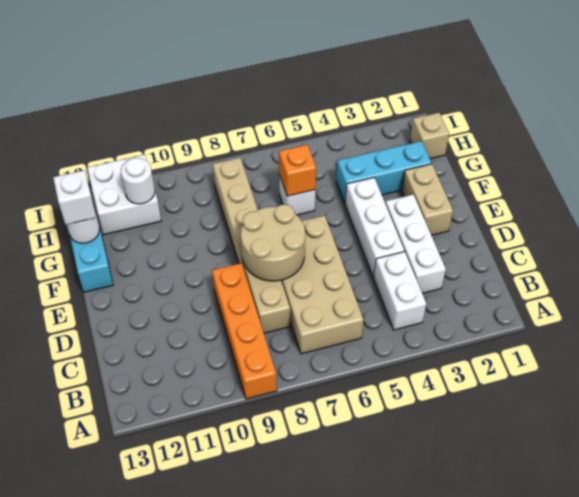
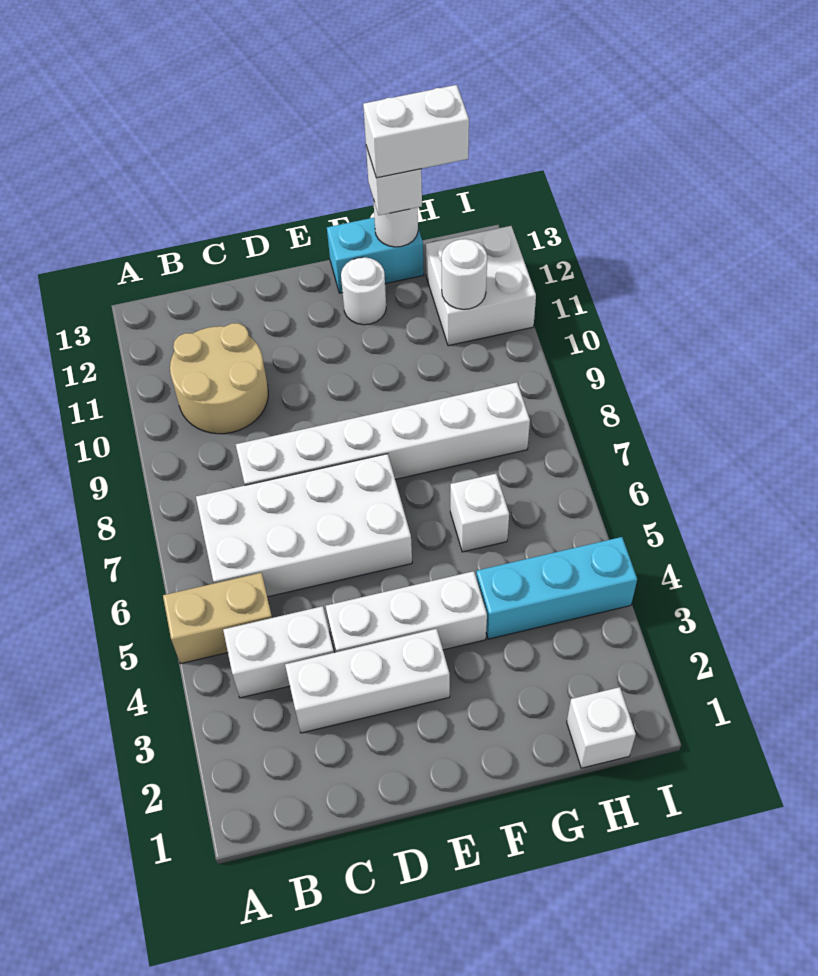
orange 1x4 brick [212,263,277,399] -> none
tan 2x4 brick [281,216,364,354] -> white 2x4 brick [196,454,412,597]
tan 1x6 brick [213,158,290,333] -> white 1x6 brick [236,382,530,485]
tan 2x2 round brick [241,205,305,281] -> tan 2x2 round brick moved to [170,323,268,434]
tan 1x2 brick [402,164,453,235] -> tan 1x2 brick moved to [163,573,272,664]
none -> white 1x1 round brick [341,257,386,325]
cyan 1x3 brick [336,141,431,203] -> cyan 1x3 brick turned to [476,537,637,639]
orange 1x1 brick [279,145,316,196] -> none
none -> white 1x2 brick [363,85,469,178]
tan 1x1 brick [410,113,449,159] -> white 1x1 brick [567,687,636,768]

